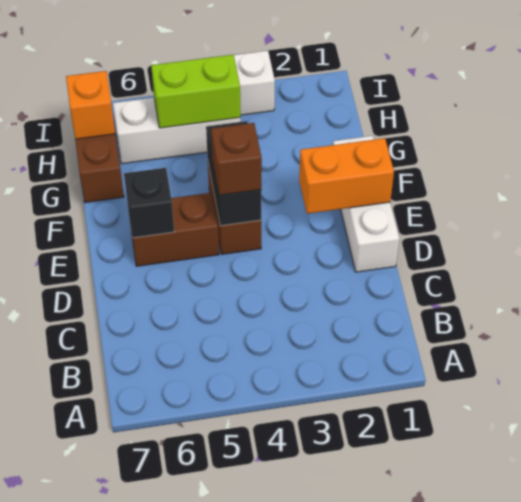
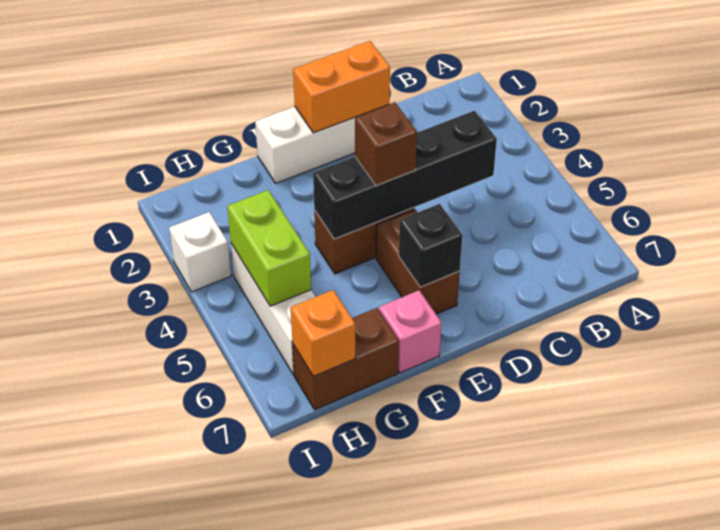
orange 1x2 brick [299,138,394,214] -> orange 1x2 brick turned to [293,41,390,133]
black 1x2 brick [206,121,261,226] -> black 1x4 brick [313,111,497,239]
none -> pink 1x1 brick [379,290,442,373]

